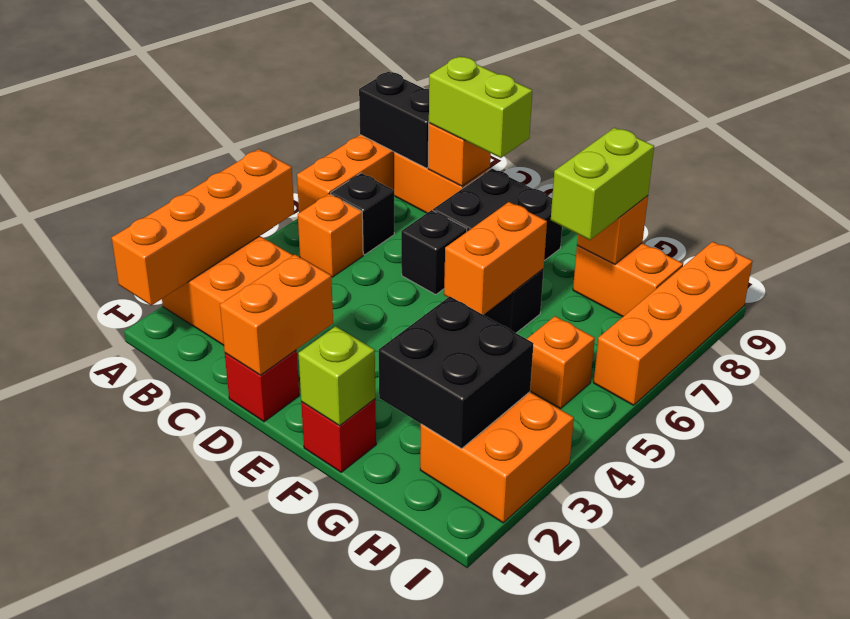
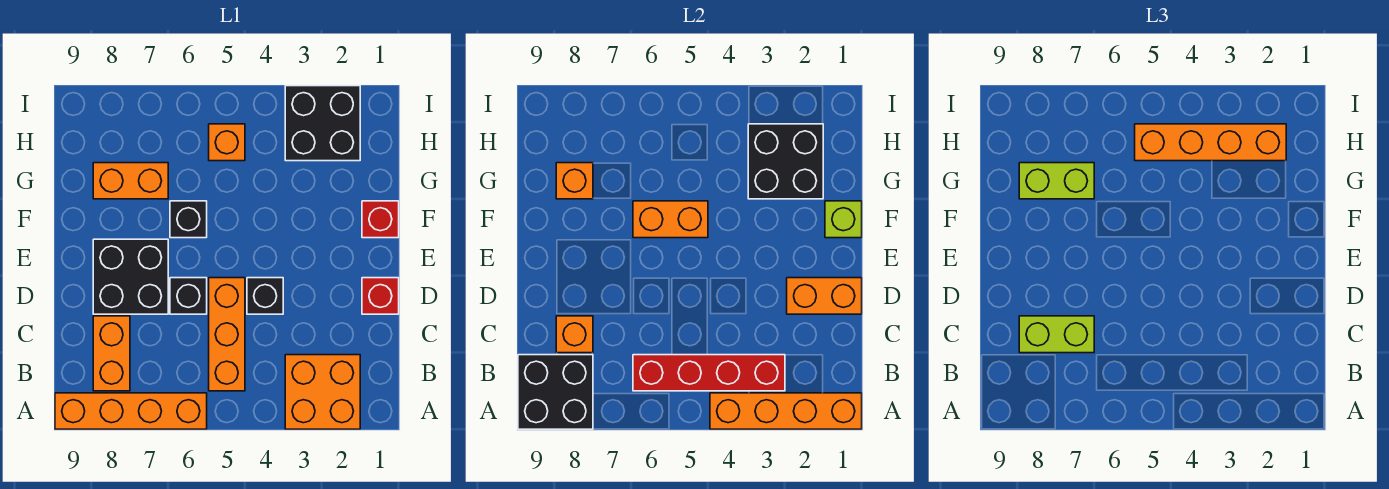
black 1x2 brick [359,72,429,168] -> black 2x2 brick [518,355,593,429]
none -> red 1x4 brick [633,355,785,391]
orange 1x1 brick [298,194,363,277] -> orange 1x3 brick [209,278,245,391]
black 1x1 brick [331,173,394,255] -> black 1x1 brick moved to [247,278,283,314]
lime 1x2 brick [429,57,532,158] -> lime 1x2 brick turned to [1019,316,1094,353]
orange 1x2 brick [573,243,683,317] -> orange 1x2 brick turned to [93,163,168,199]
orange 2x2 brick [420,392,574,523] -> black 2x2 brick [285,86,360,161]
orange 1x4 brick [594,242,752,405] -> orange 1x4 brick moved to [1135,124,1286,161]

